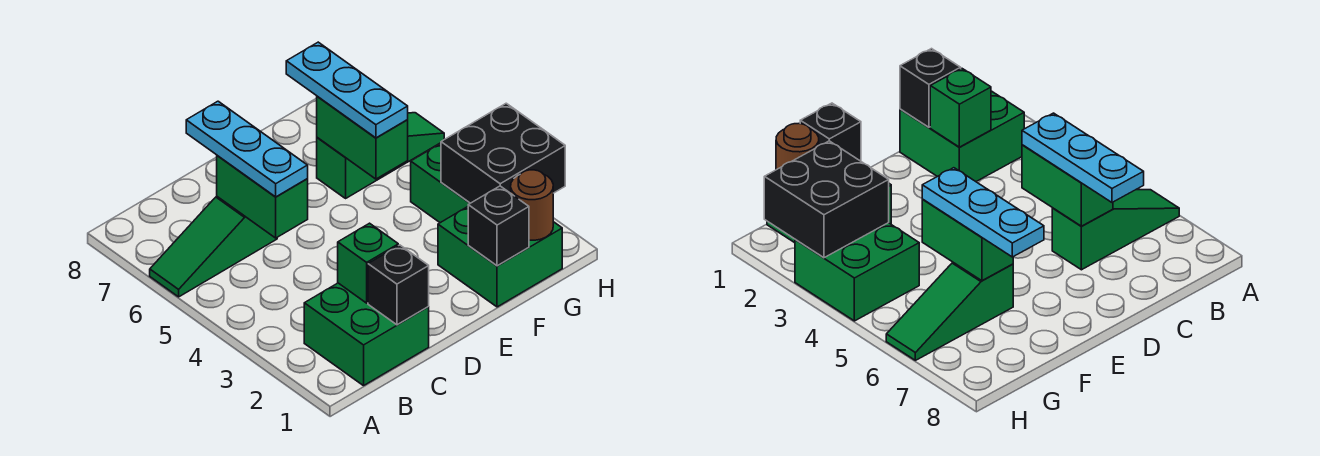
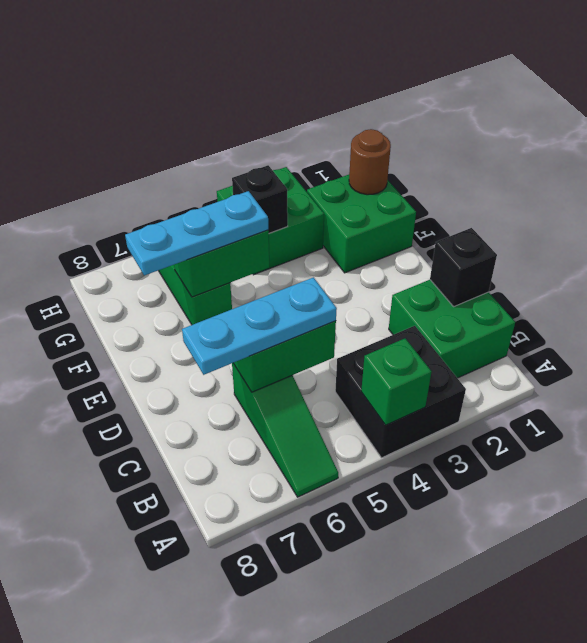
green 1x1 brick [338,223,398,303] -> green 1x1 brick moved to [361,338,432,425]
black 1x1 brick [468,186,529,266] -> black 1x1 brick moved to [232,165,288,233]
black 2x2 brick [441,103,565,203] -> black 2x2 brick moved to [335,326,466,458]

